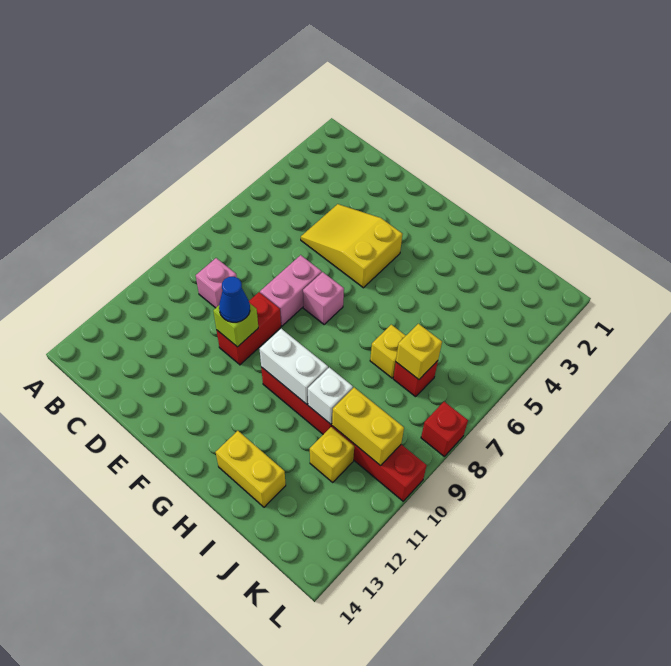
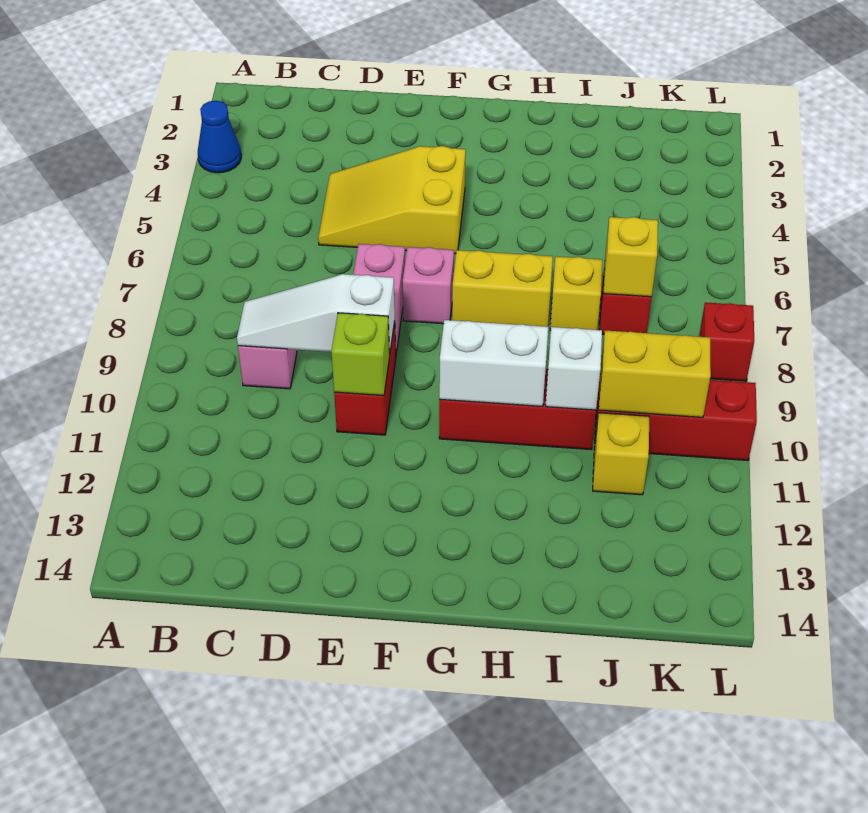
none -> white 1x3 slope [237,274,395,355]
blue 1x1 cone [219,277,250,322] -> blue 1x1 cone moved to [198,101,241,173]
yellow 1x2 brick [216,431,286,507] -> yellow 1x2 brick moved to [452,250,553,327]

